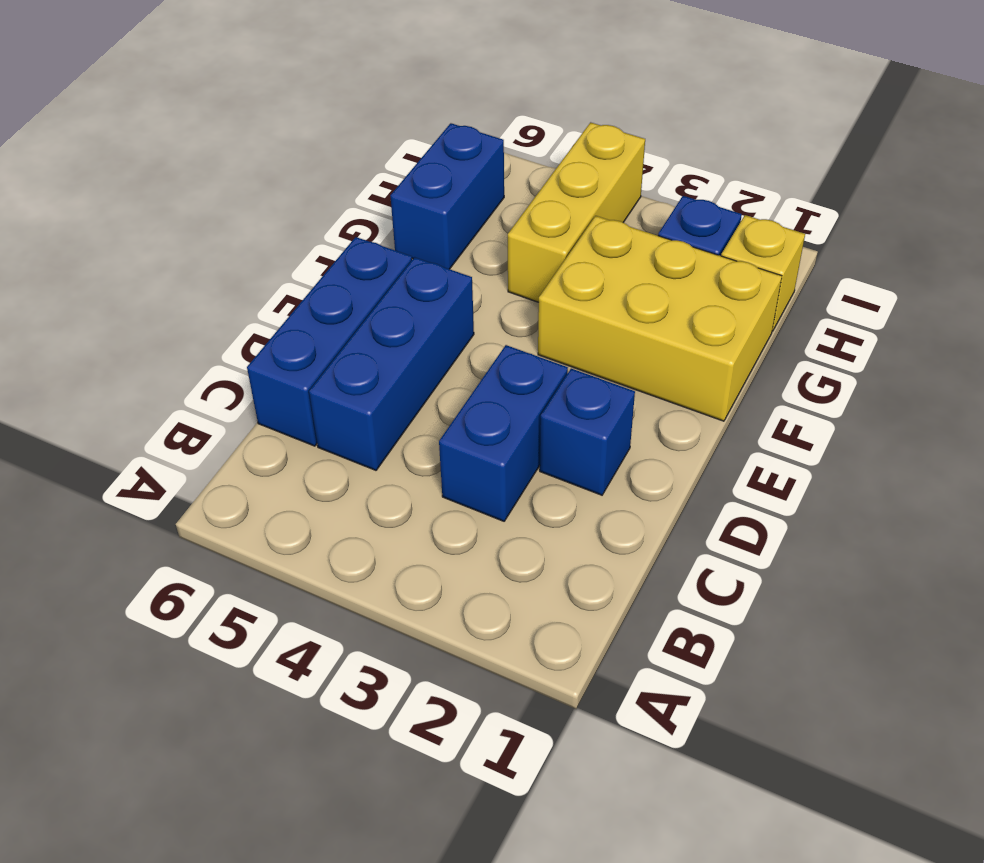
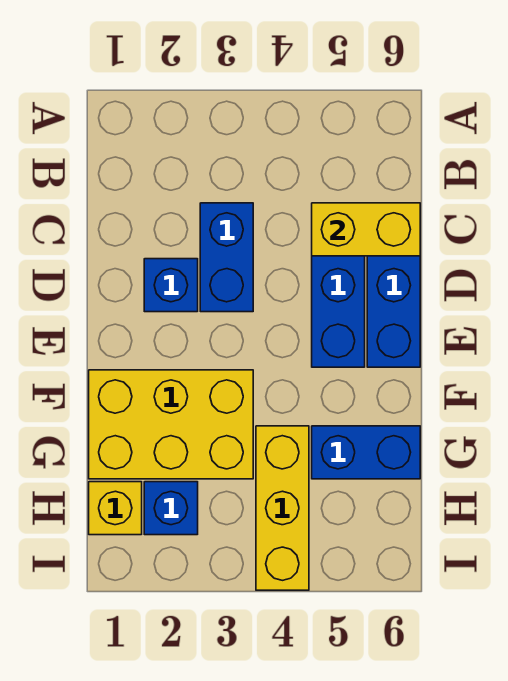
none -> yellow 1x2 brick [312,203,420,256]
blue 1x2 brick [390,123,504,269] -> blue 1x2 brick turned to [312,426,420,479]

